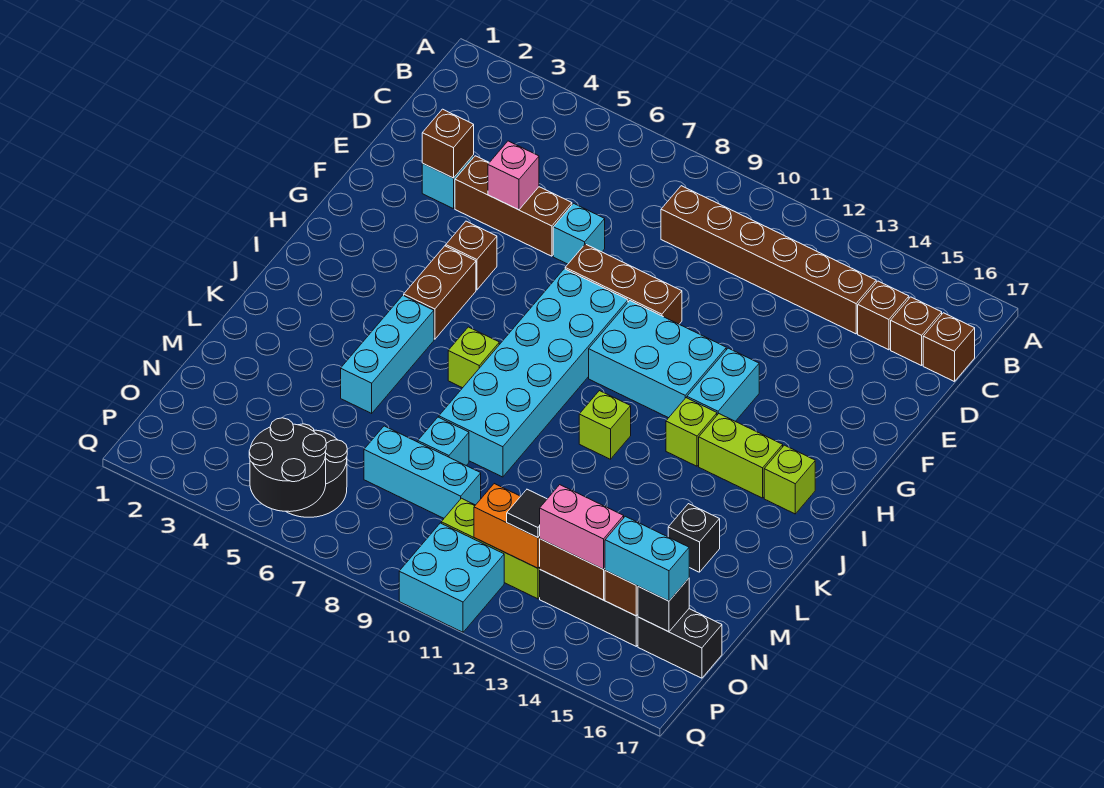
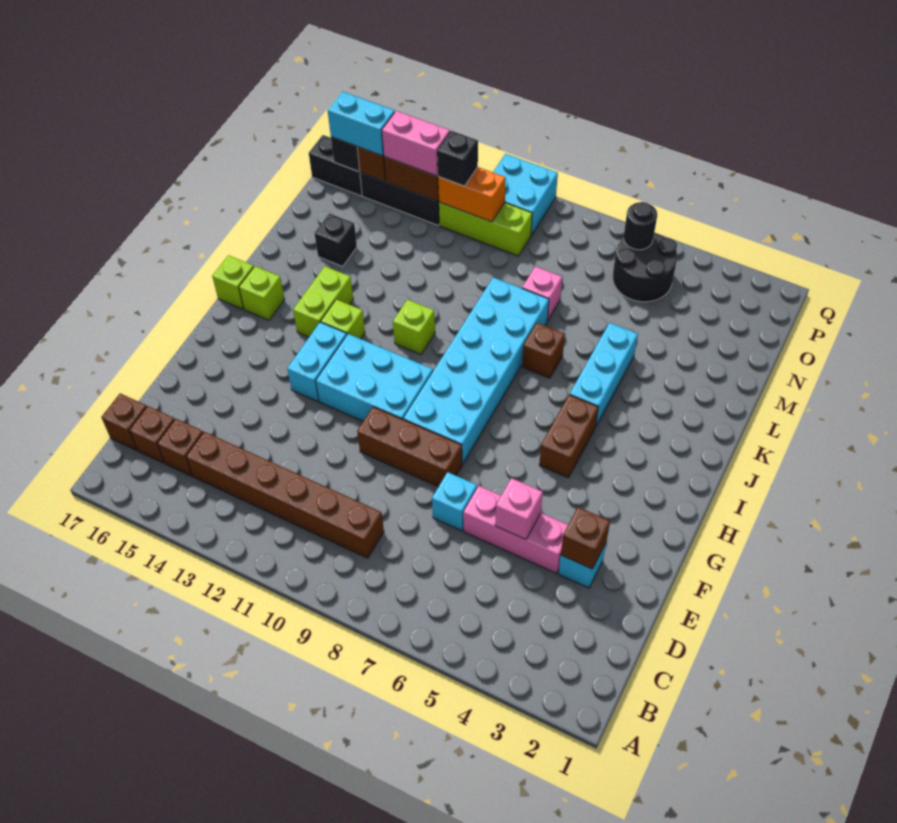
brown 1x3 brick [455,156,572,256] -> pink 1x3 brick [463,486,568,573]
brown 1x1 brick [446,221,497,290] -> brown 1x1 brick moved to [522,323,565,378]
lime 1x2 brick [699,414,783,498] -> lime 1x2 brick turned to [293,266,353,337]
lime 1x1 brick [448,327,499,388] -> lime 1x1 brick moved to [212,255,254,309]
cyan 1x1 brick [418,417,469,466] -> pink 1x1 brick [522,266,562,321]
cyan 1x3 brick [364,426,481,518] -> none
black 1x1 tile [507,489,547,538] -> black 1x1 brick [437,131,478,186]
black 2x2 round brick [249,418,326,512] -> black 1x1 round brick [623,202,657,250]

